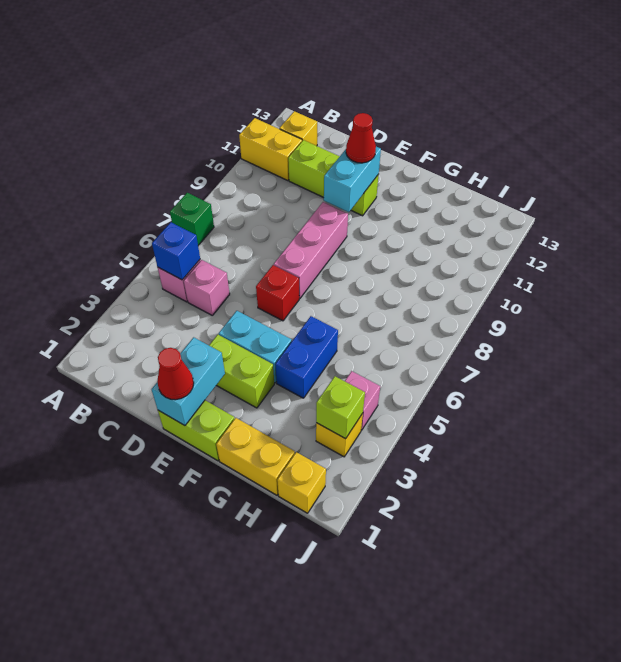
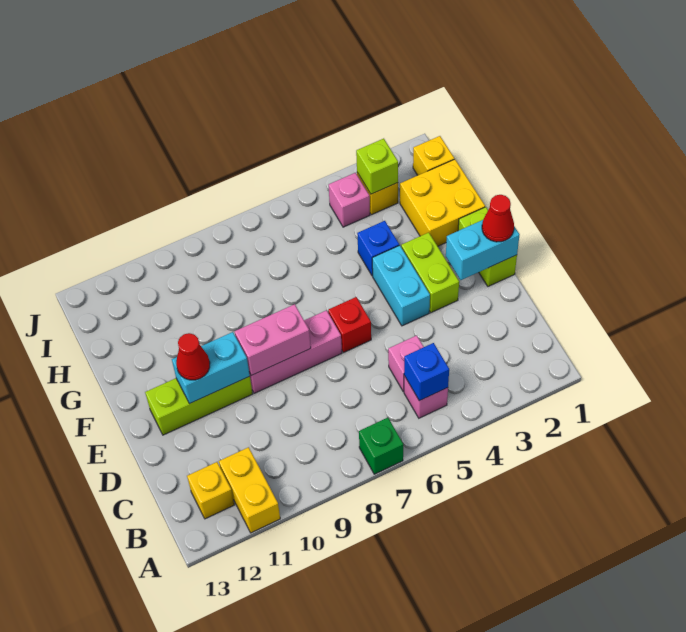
lime 1x3 brick [288,140,379,216] -> lime 1x3 brick turned to [145,376,253,435]
none -> pink 1x2 brick [235,304,311,376]
yellow 1x2 brick [216,418,295,495] -> yellow 2x2 brick [400,159,485,246]
blue 1x2 brick [275,316,338,398] -> blue 1x1 brick [357,221,399,276]

